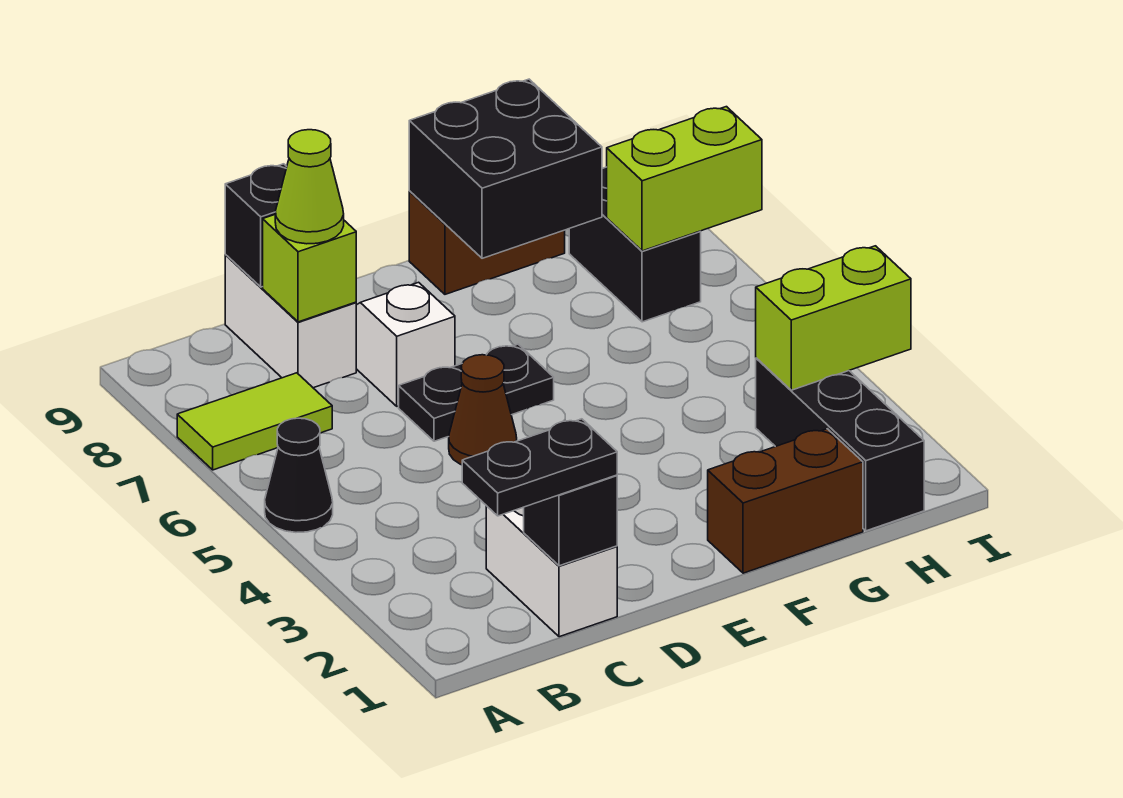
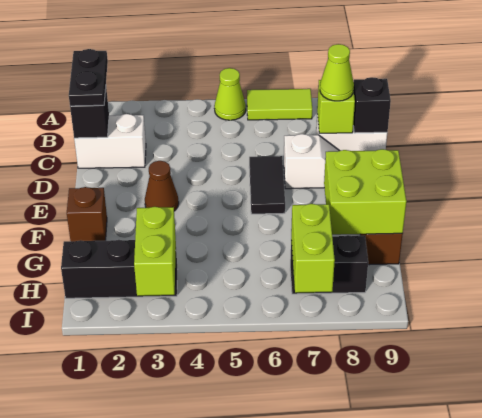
black 1x1 cone [265,418,333,532] -> lime 1x1 cone [214,68,246,120]
lime 1x2 tile [177,373,332,470] -> lime 1x2 tile turned to [247,89,312,120]
brown 1x1 cone [449,355,517,465] -> brown 1x1 cone moved to [145,161,179,211]
black 1x2 plate [399,344,554,441] -> black 1x2 tile [249,156,285,214]
brown 1x2 brick [708,429,863,573] -> brown 1x1 brick [67,187,107,241]
black 2x2 brick [409,79,602,258] -> lime 2x2 brick [324,149,406,235]

